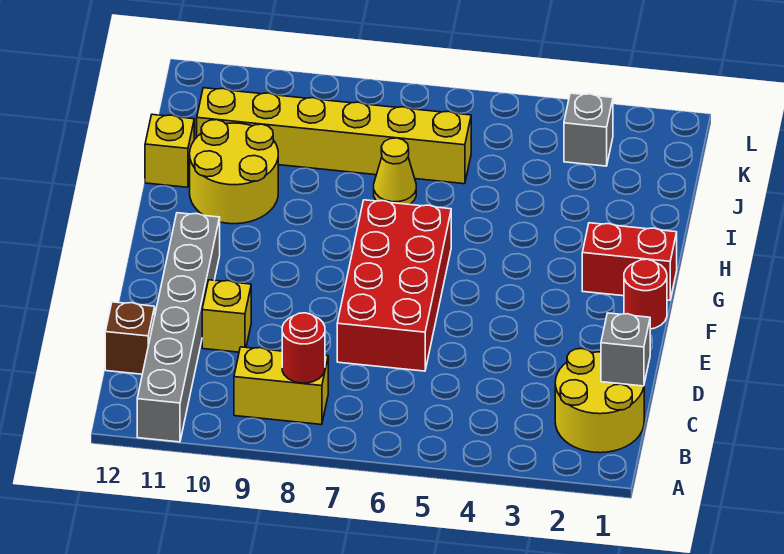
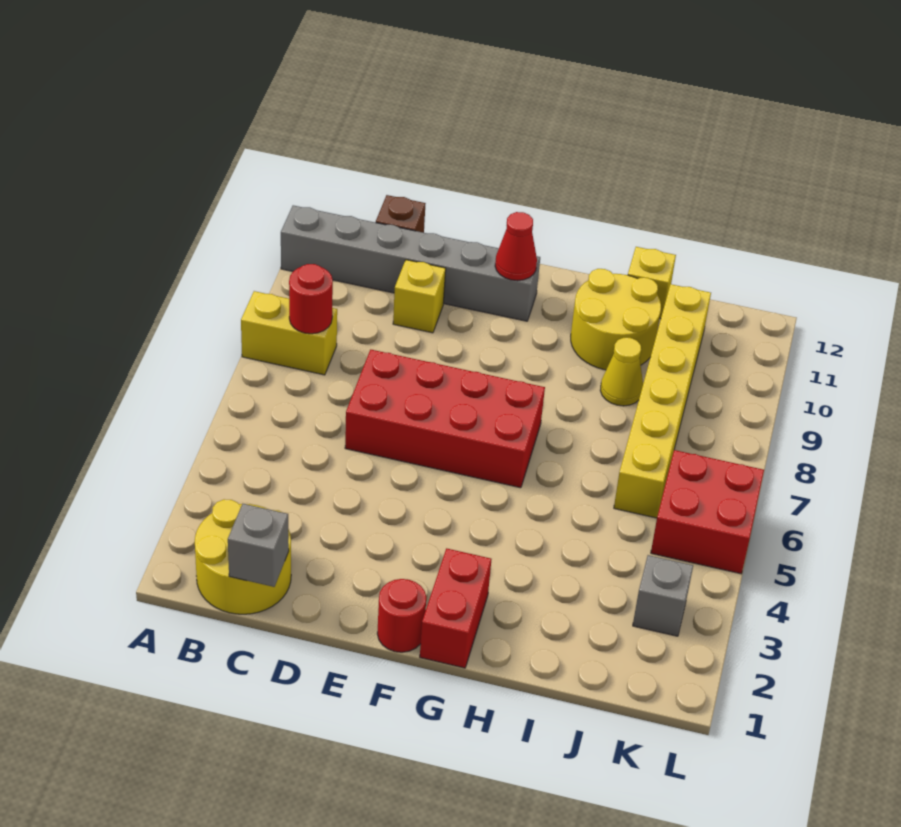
yellow 1x2 brick [234,347,328,425] -> yellow 1x2 brick turned to [241,291,337,375]
none -> red 1x1 cone [495,212,537,281]
yellow 1x1 cone [374,138,416,204] -> yellow 1x1 cone moved to [600,338,643,406]
none -> red 2x2 brick [651,450,764,574]

